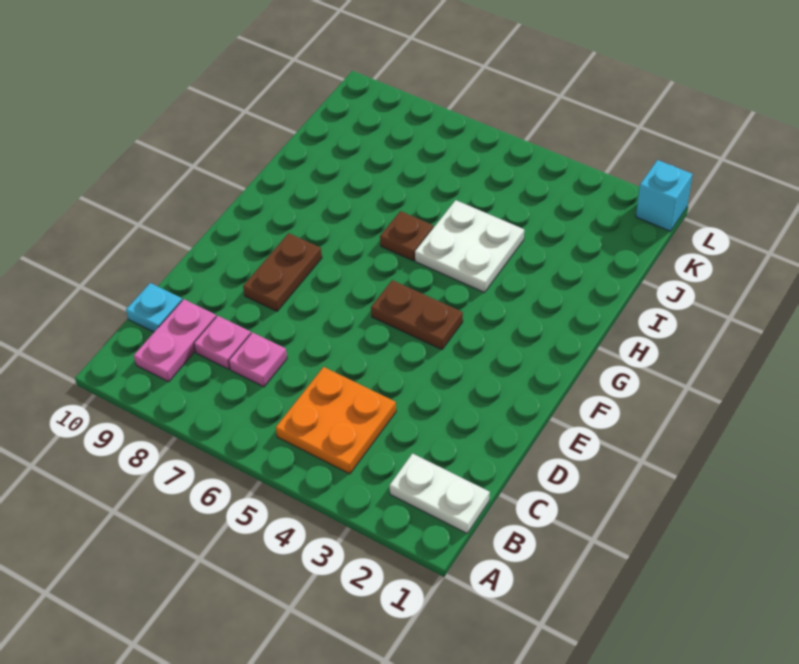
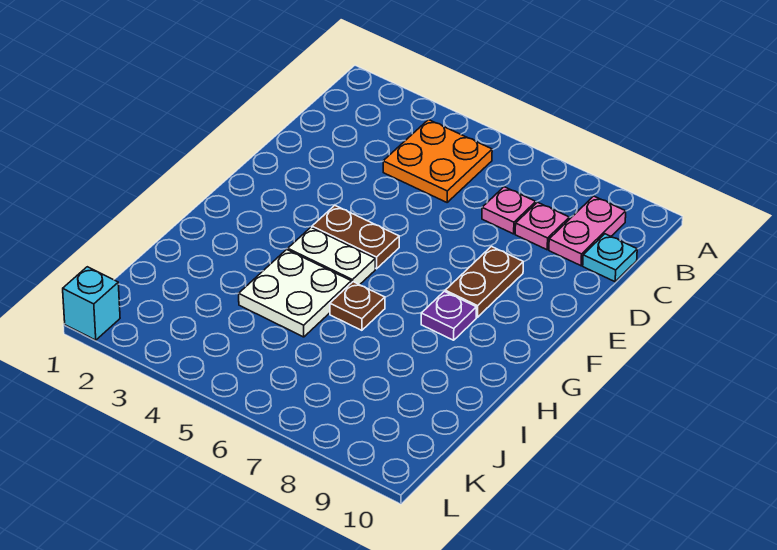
white 1x2 plate [390,454,490,533] -> white 1x2 plate moved to [288,227,375,285]
none -> purple 1x1 plate [421,291,477,340]

